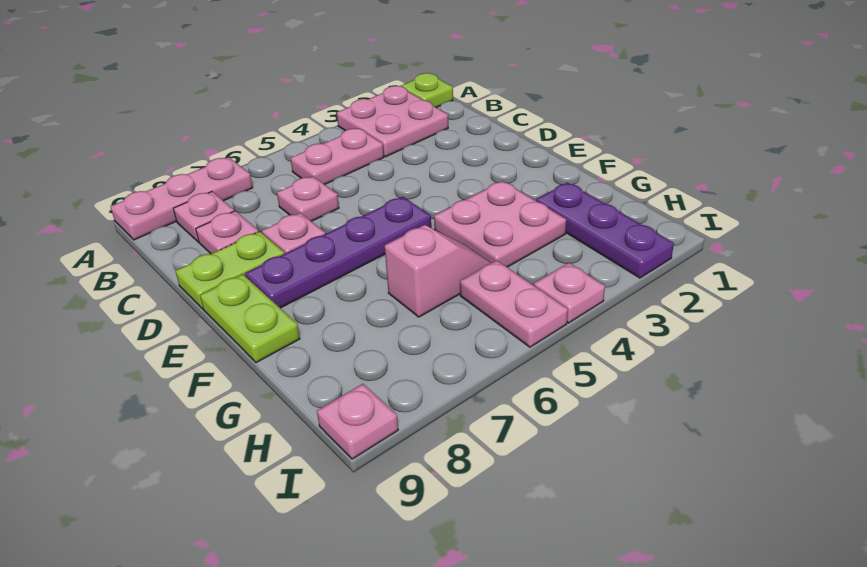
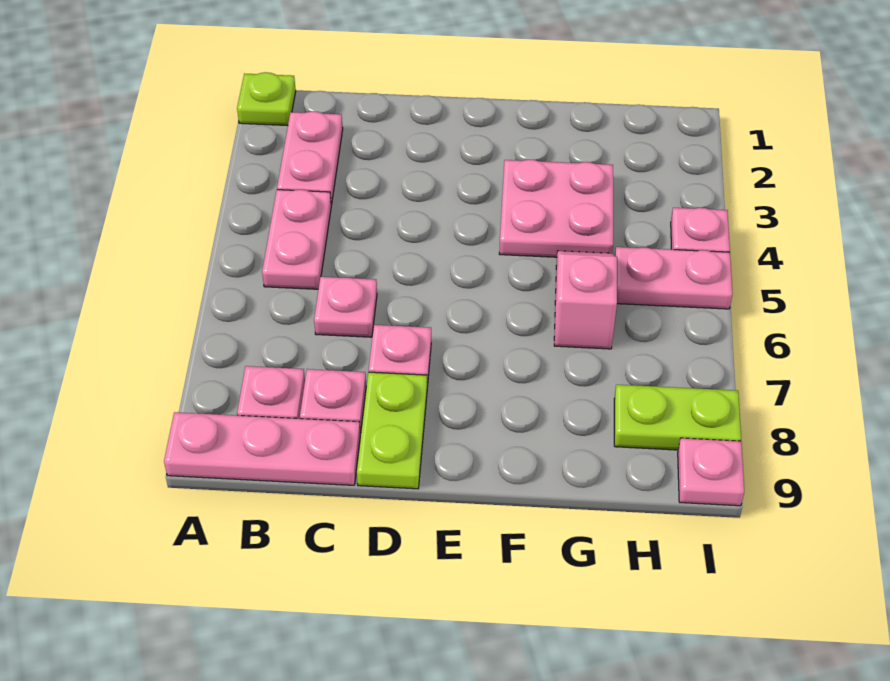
pink 2x2 plate [337,86,448,157] -> pink 1x2 plate [277,111,343,205]
pink 1x3 plate [110,157,253,240] -> pink 1x3 plate turned to [164,412,360,485]
purple 1x4 plate [245,197,431,308] -> none
lime 1x2 plate [200,274,300,363] -> lime 1x2 plate moved to [614,385,741,450]
purple 1x3 plate [536,183,674,278] -> none

